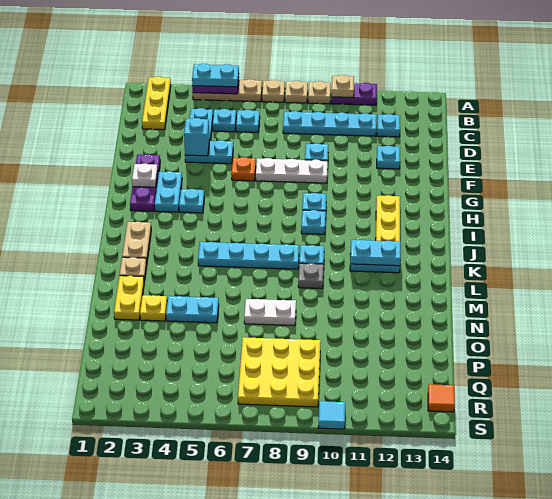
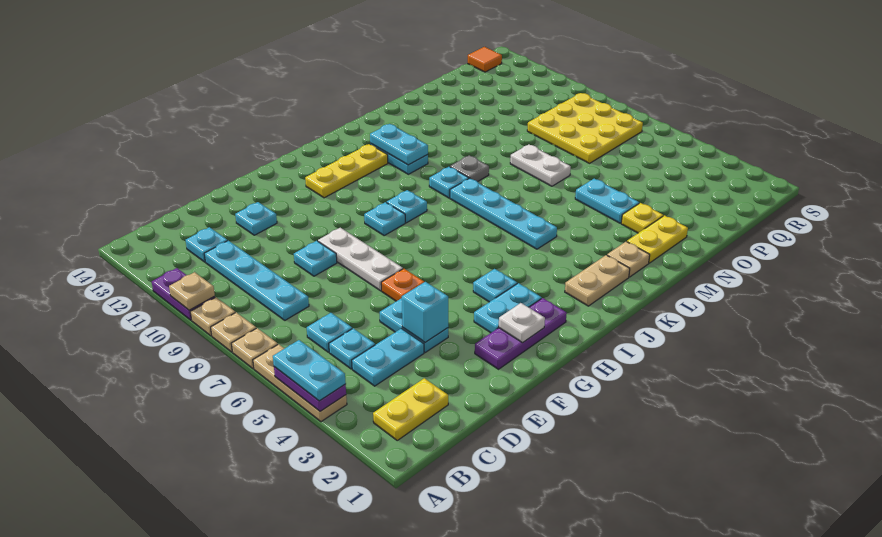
yellow 1x3 plate [142,76,171,130] -> yellow 1x2 plate [373,378,448,440]
cyan 1x1 tile [318,401,345,429] -> none

